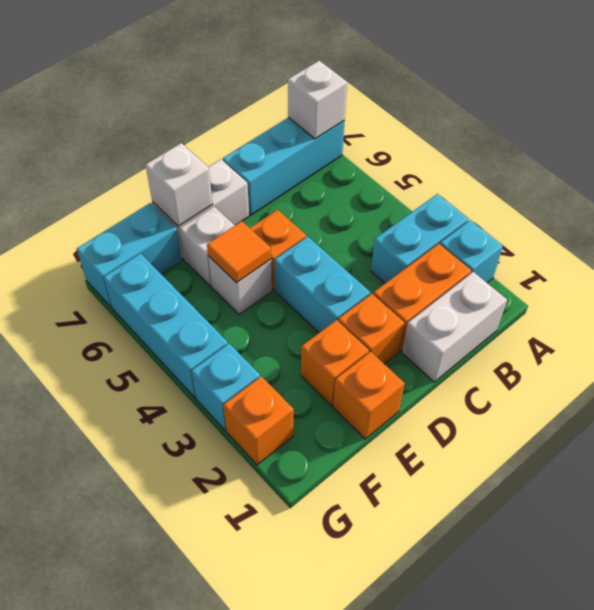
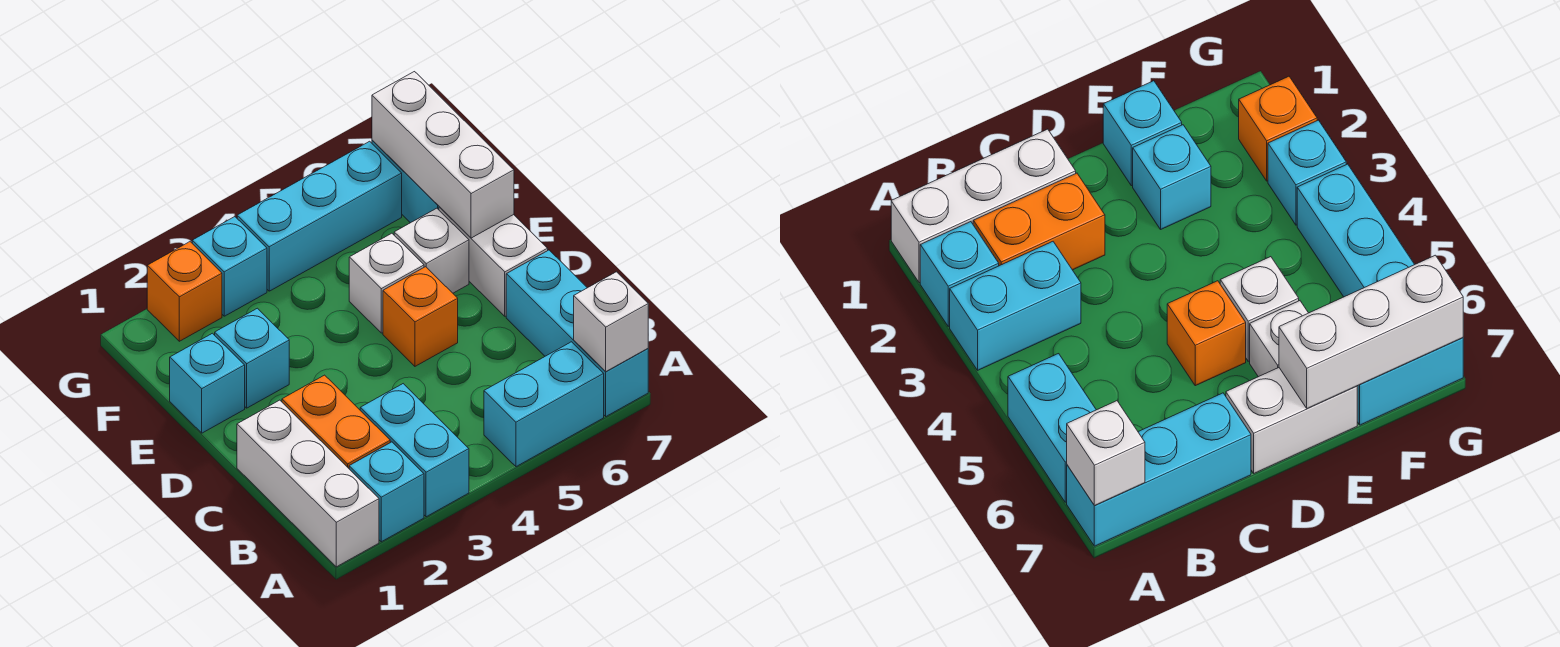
white 1x2 brick [402,272,507,382] -> white 1x3 brick [237,400,379,567]
orange 1x1 brick [338,294,404,364] -> none
cyan 1x2 brick [274,237,370,333] -> cyan 1x2 brick moved to [484,342,604,467]
orange 1x1 brick [333,352,405,439] -> cyan 1x1 brick [170,333,245,433]
orange 1x1 brick [301,320,369,406] -> cyan 1x1 brick [215,308,289,408]
orange 1x1 tile [207,221,271,283] -> none
white 1x1 brick [145,143,213,226] -> white 1x3 brick [372,72,514,238]

